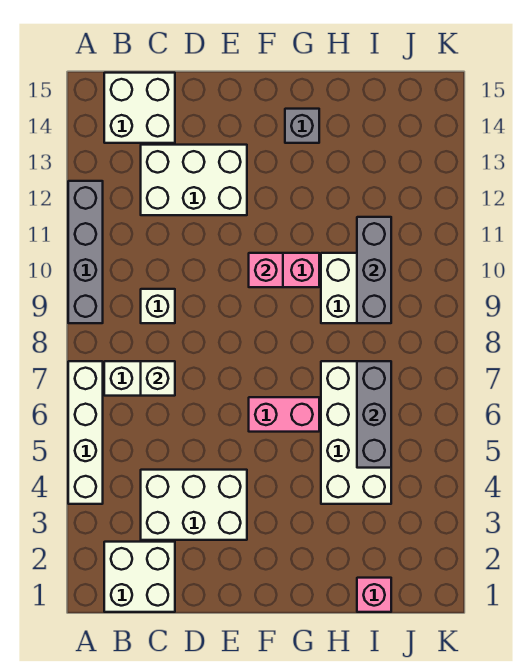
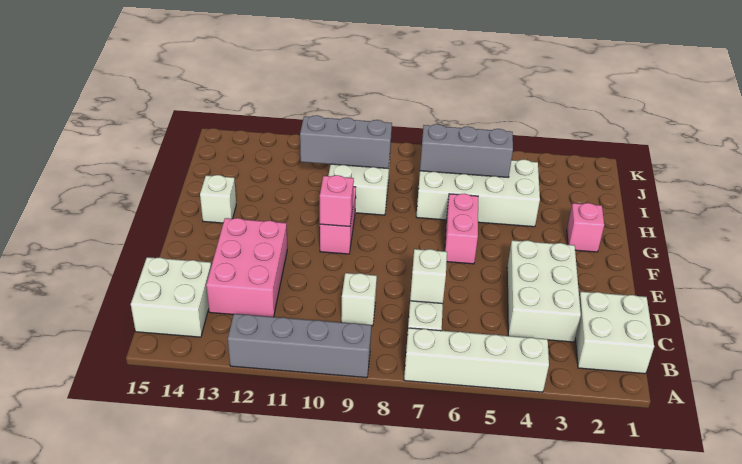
white 2x3 brick [141,145,247,215] -> pink 2x3 brick [206,218,287,317]
grey 1x1 brick [285,109,319,143] -> white 1x1 brick [200,175,236,223]
pink 1x1 brick [357,578,391,612] -> pink 1x1 brick moved to [567,203,604,252]

